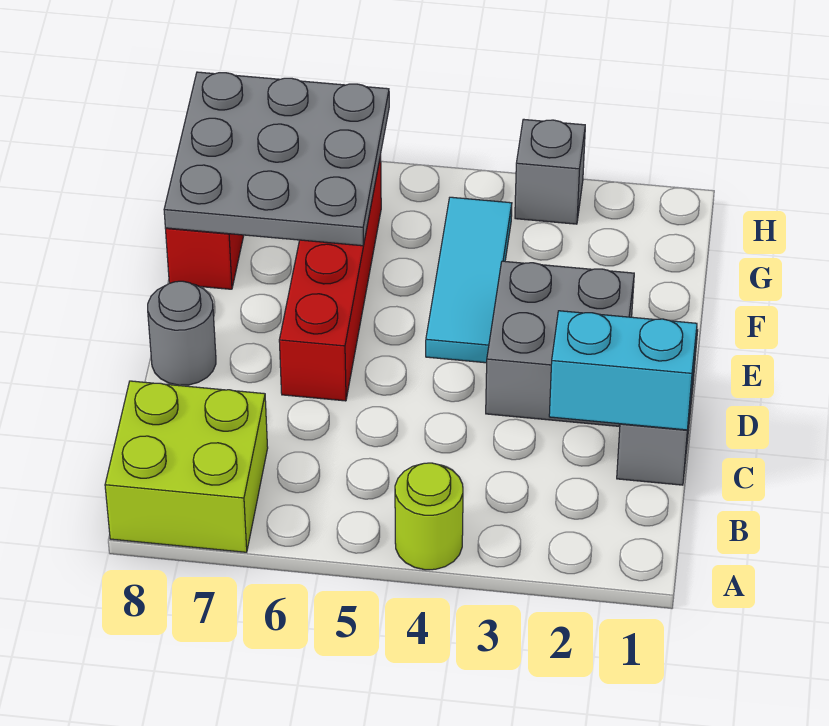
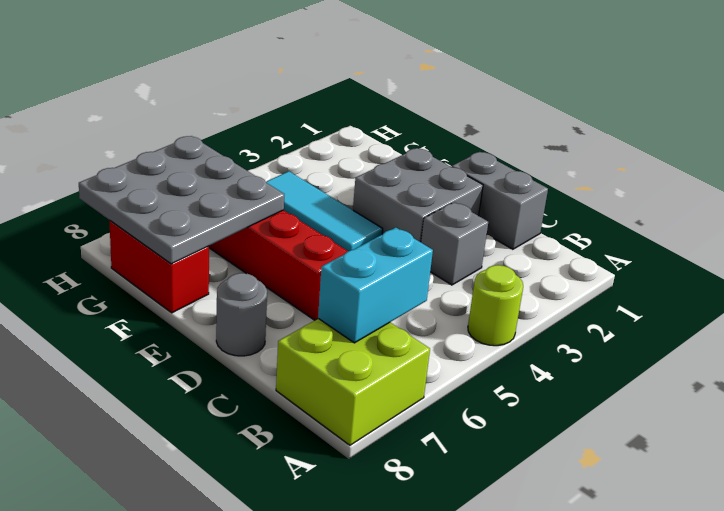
cyan 1x2 brick [549,311,697,430] -> cyan 1x2 brick moved to [318,227,433,343]
grey 1x1 brick [515,119,585,224] -> grey 1x1 brick moved to [421,202,488,285]

